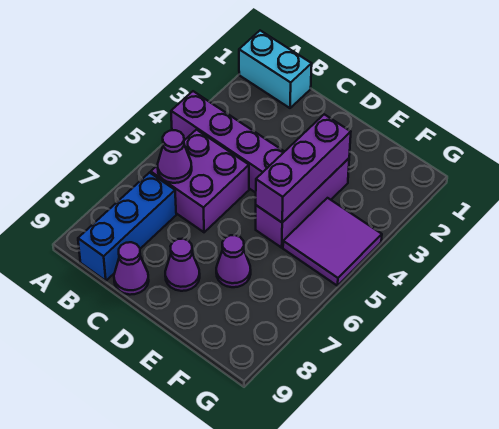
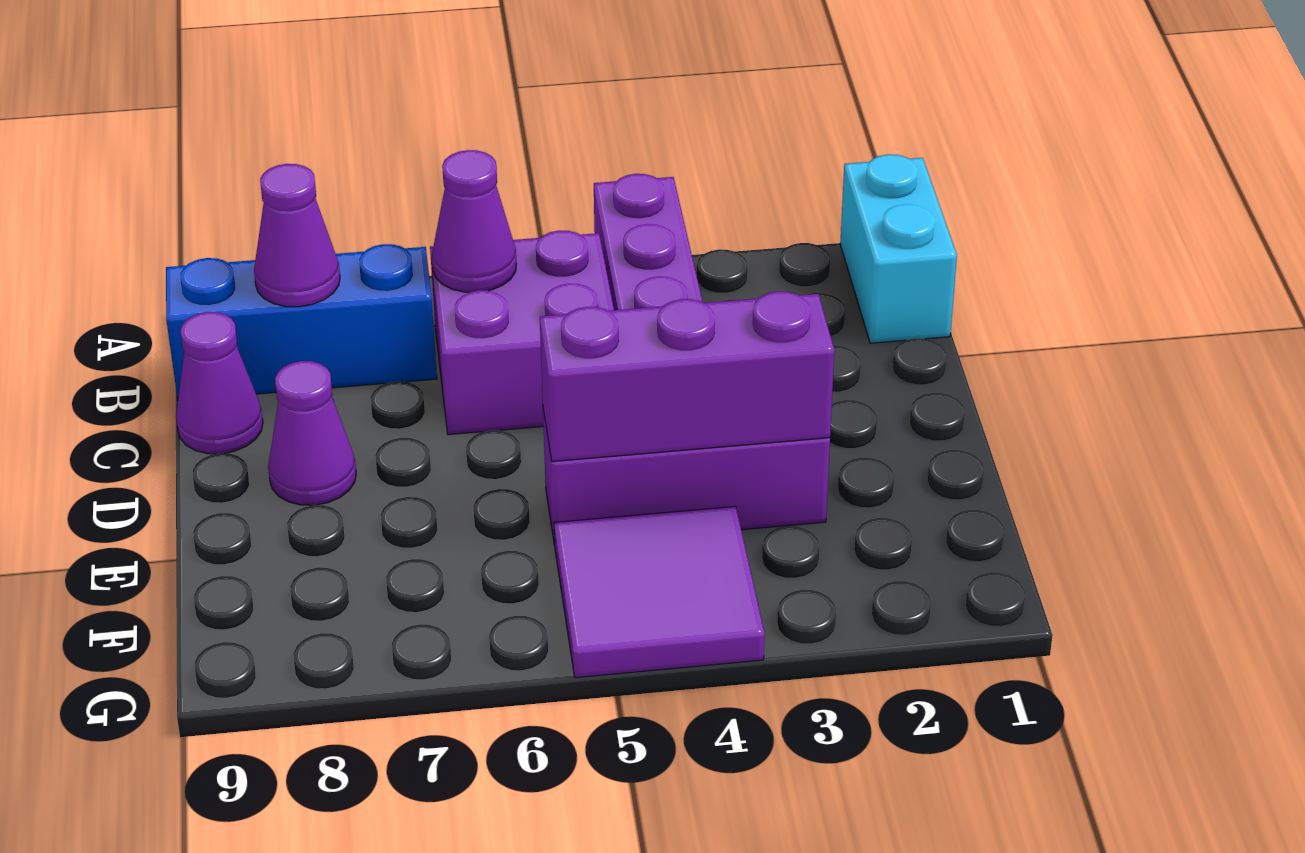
purple 1x1 cone [216,235,251,287] -> purple 1x1 cone moved to [254,164,340,307]

